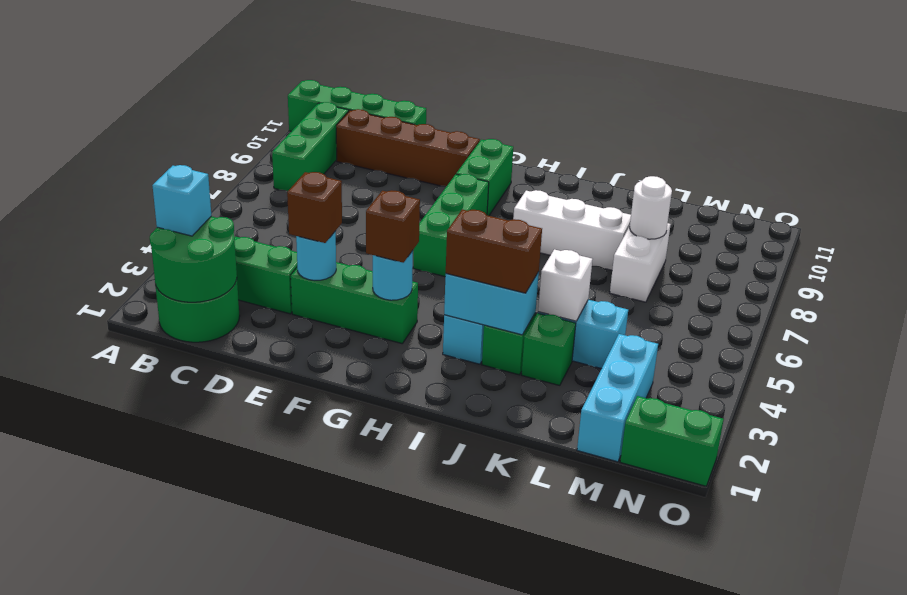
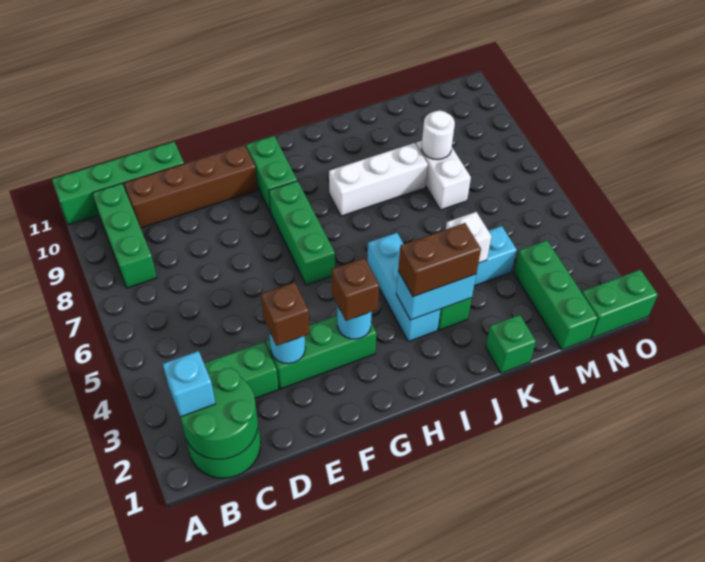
green 1x1 brick [522,313,576,385] -> green 1x1 brick moved to [486,315,536,373]
cyan 1x3 brick [577,334,658,462] -> green 1x3 brick [514,240,598,350]

